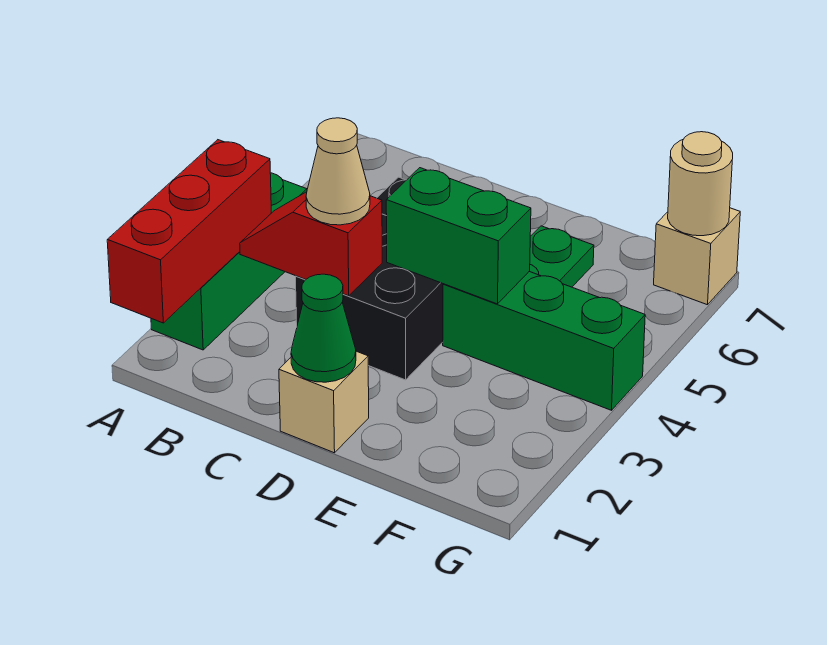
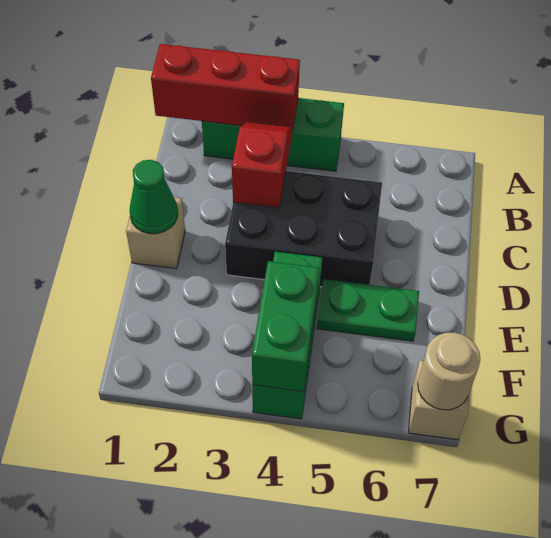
tan 1x1 cone [306,118,370,225] -> none
green 1x2 brick [386,168,531,304] -> green 1x2 brick moved to [252,261,319,392]

